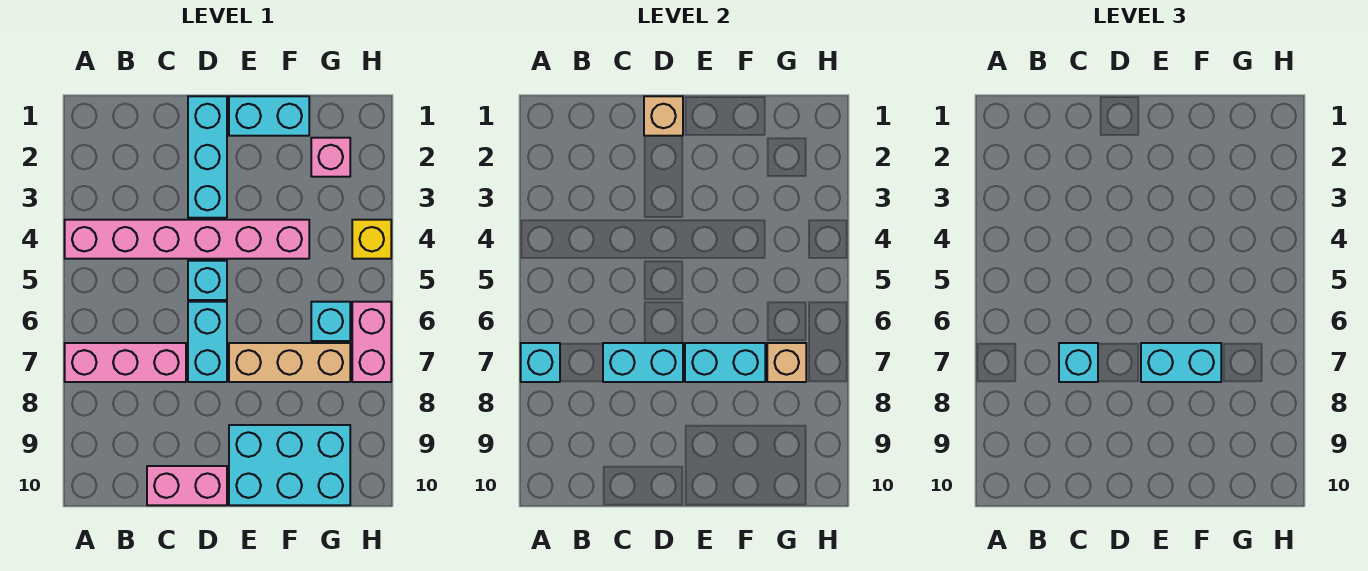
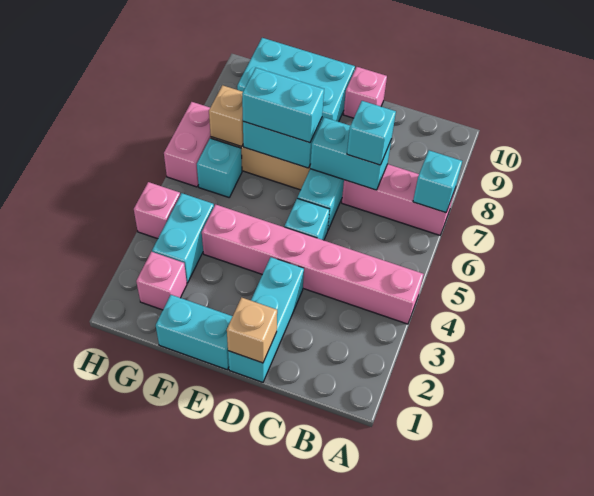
pink 1x2 brick [147,466,227,505] -> pink 1x1 brick [344,67,387,118]
none -> cyan 1x2 brick [152,193,214,283]
yellow 1x1 brick [352,220,391,259] -> pink 1x1 brick [134,182,180,239]

